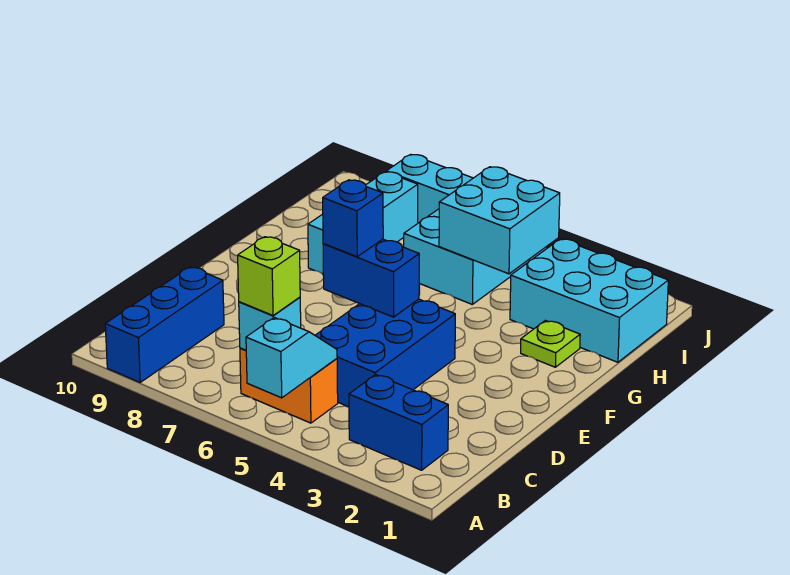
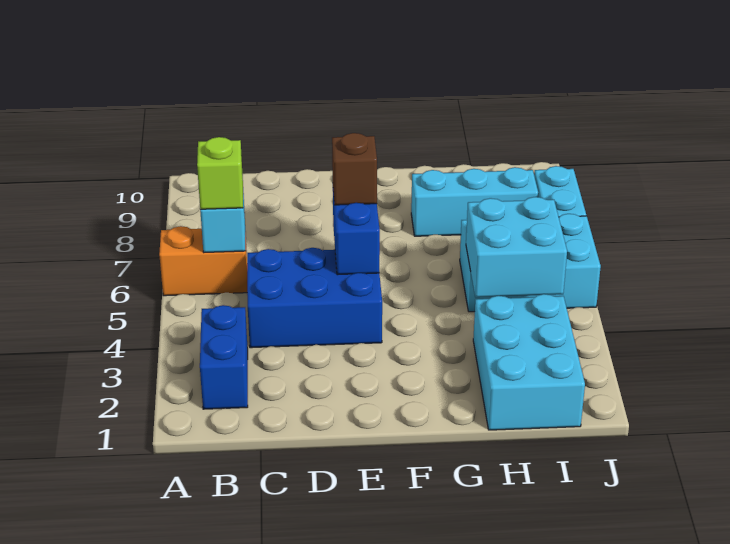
cyan 1x2 slope [246,317,337,398] -> none
blue 1x3 brick [105,267,224,382] -> none
orange 1x2 brick [240,348,338,423] -> orange 1x2 brick turned to [159,226,247,296]
blue 1x1 brick [323,180,383,257] -> brown 1x1 brick [332,133,377,205]
lime 1x1 plate [521,320,580,367] -> none

